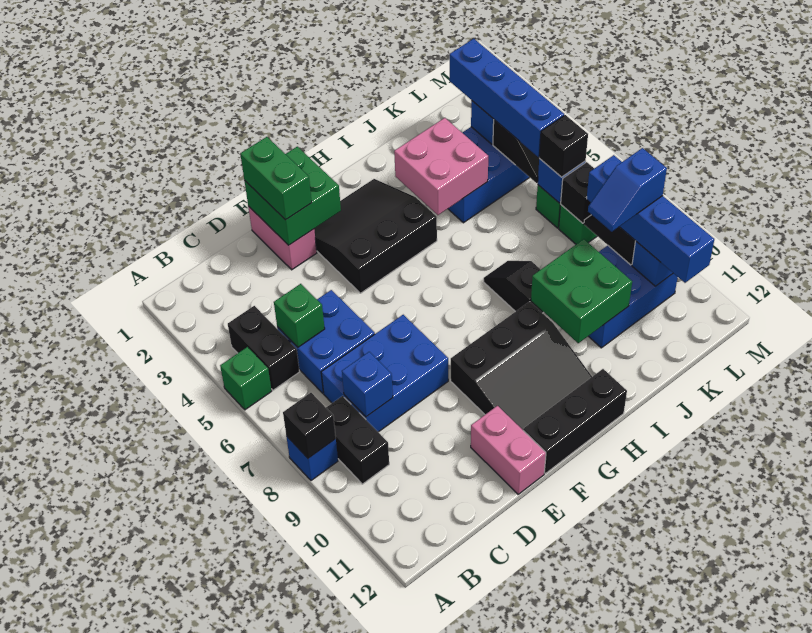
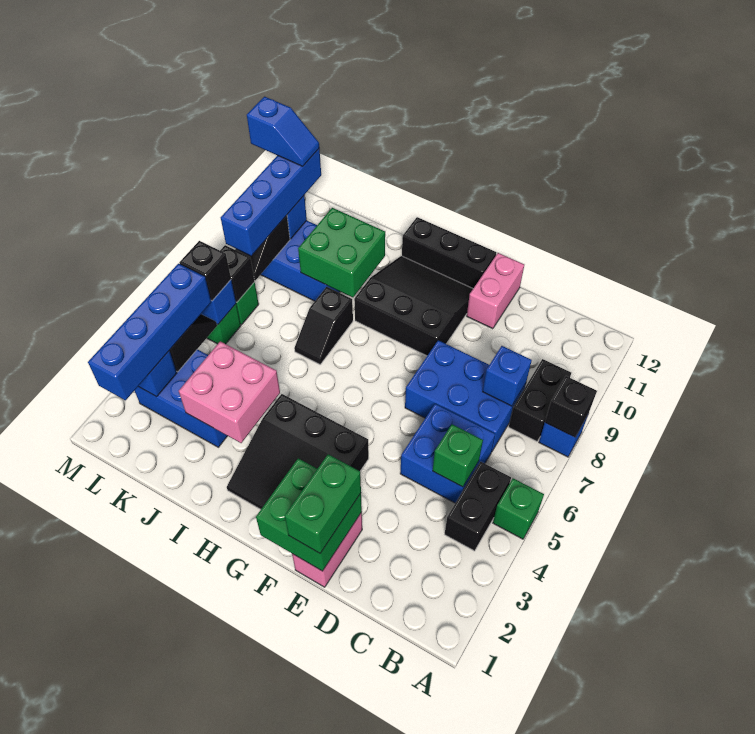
blue 1x2 slope [588,148,667,232] -> blue 1x2 slope moved to [247,97,319,166]

